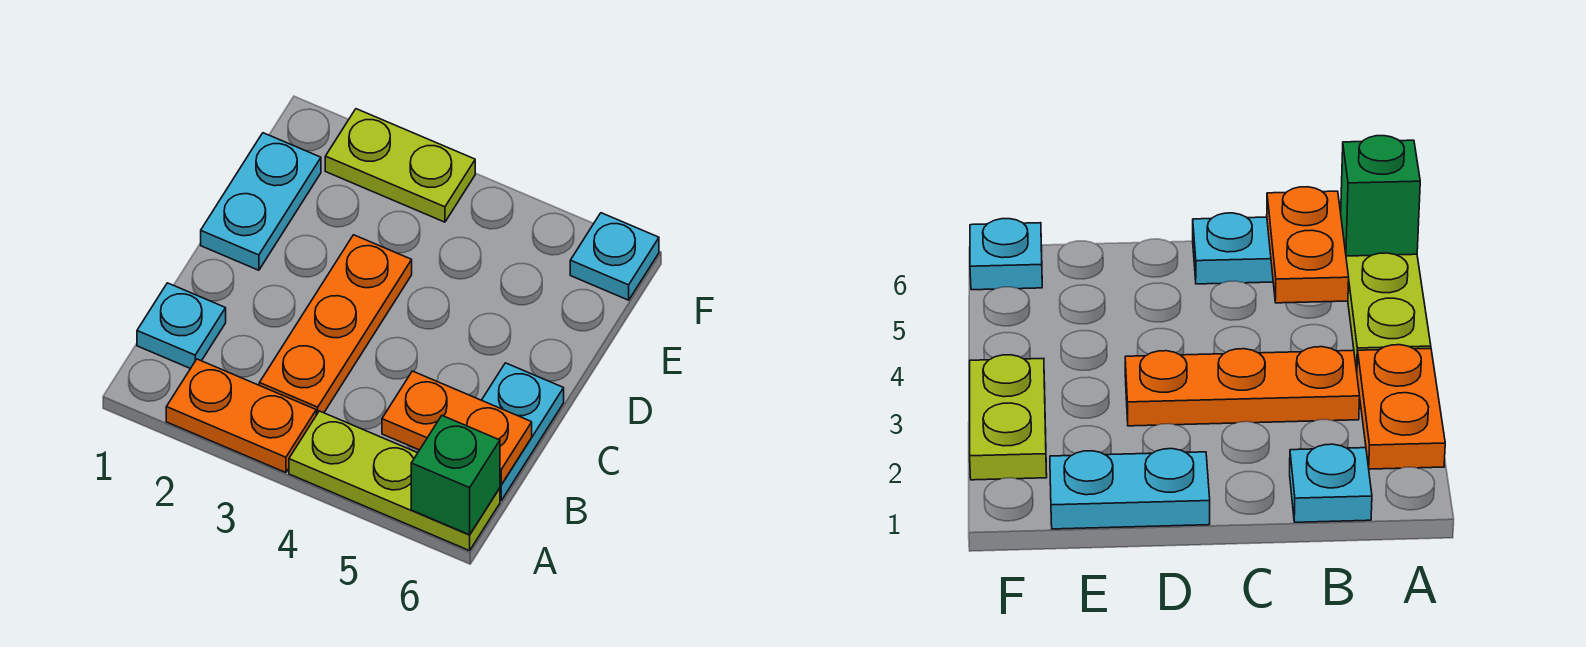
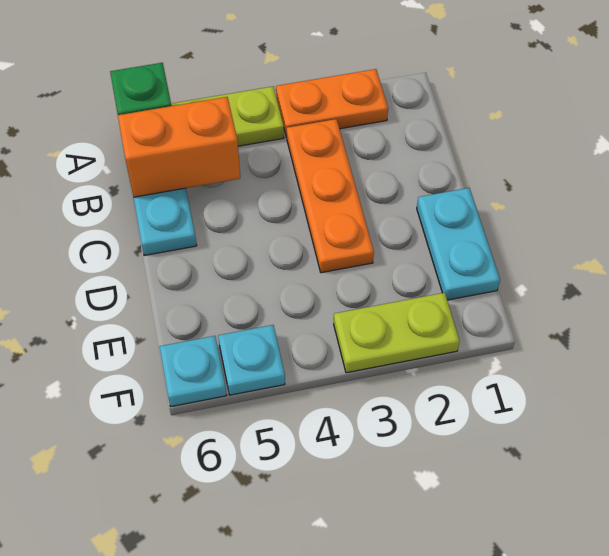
cyan 1x1 plate [137,283,226,369] -> cyan 1x1 plate moved to [218,325,285,395]
orange 1x2 plate [382,371,532,485] -> orange 1x2 brick [118,97,240,197]

